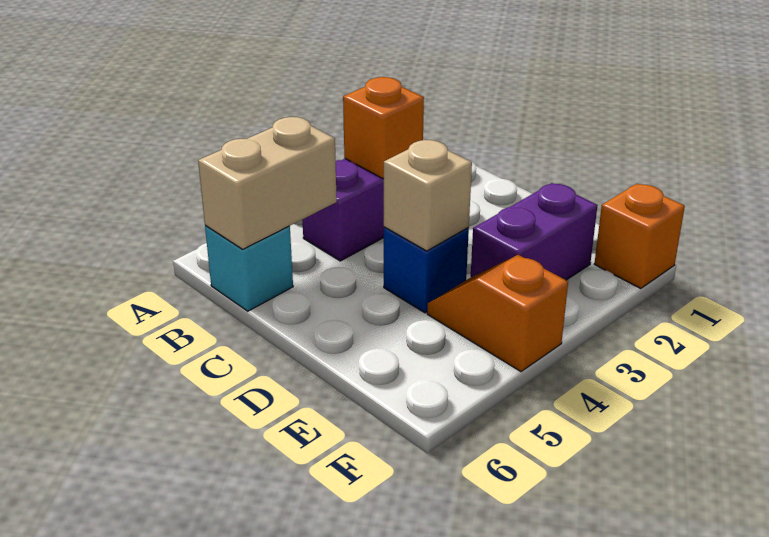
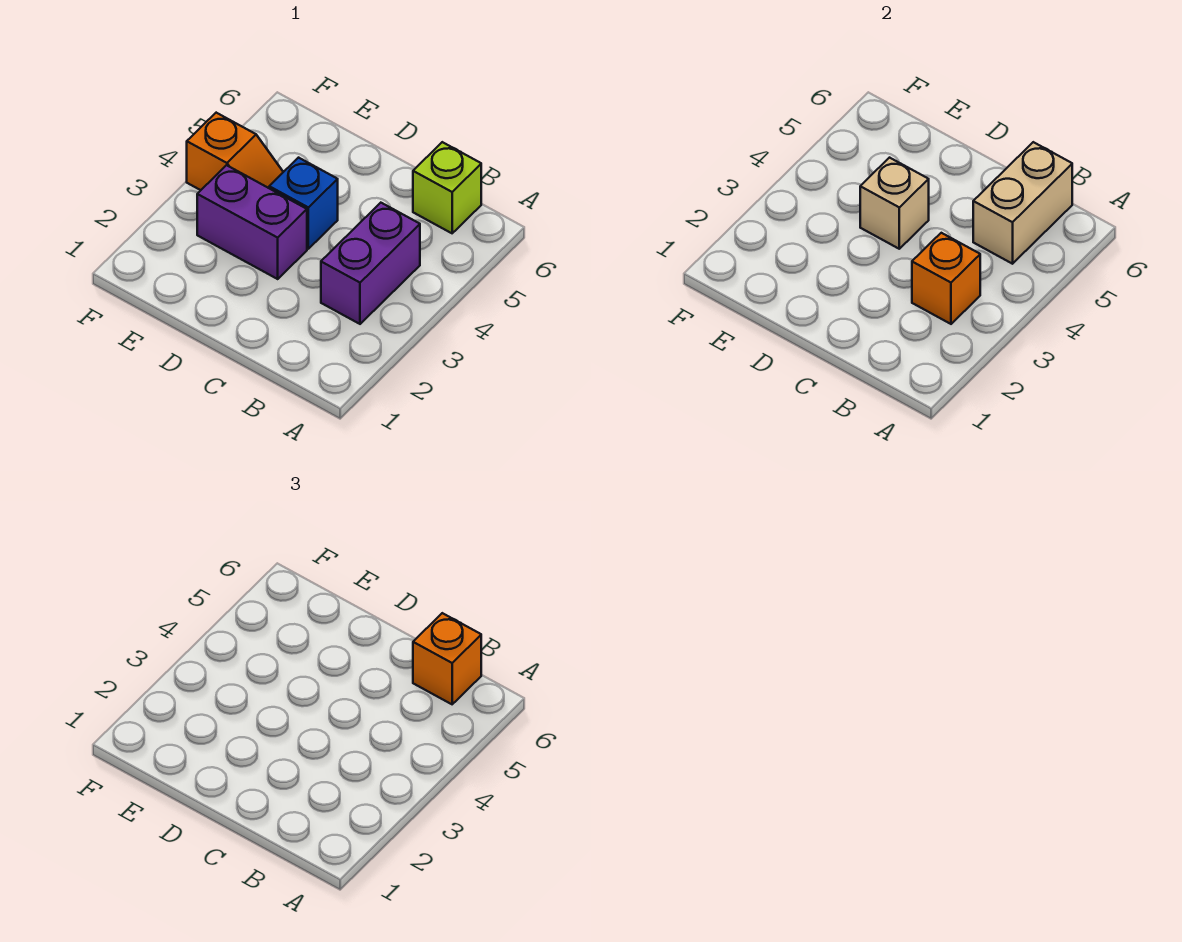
cyan 1x1 brick [205,225,293,311] -> lime 1x1 brick [413,142,481,233]
purple 1x2 brick [471,183,598,280] -> purple 1x2 brick turned to [197,165,307,279]
orange 1x1 brick [594,184,685,289] -> orange 1x1 brick moved to [413,613,481,704]

